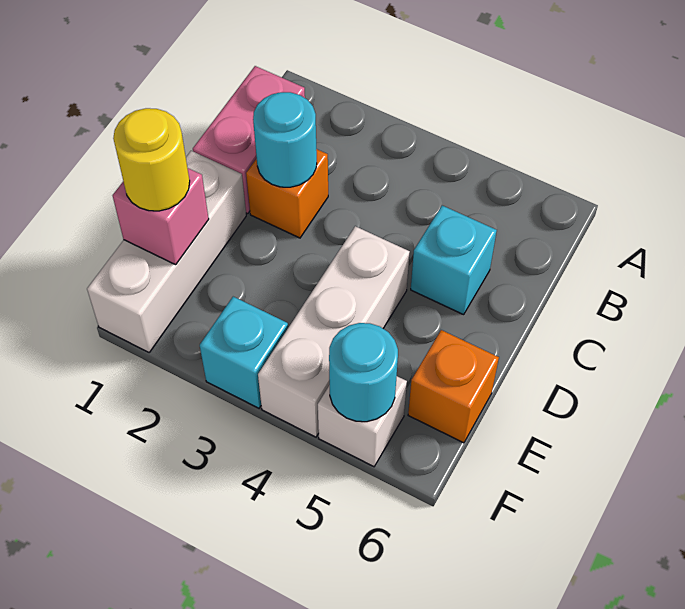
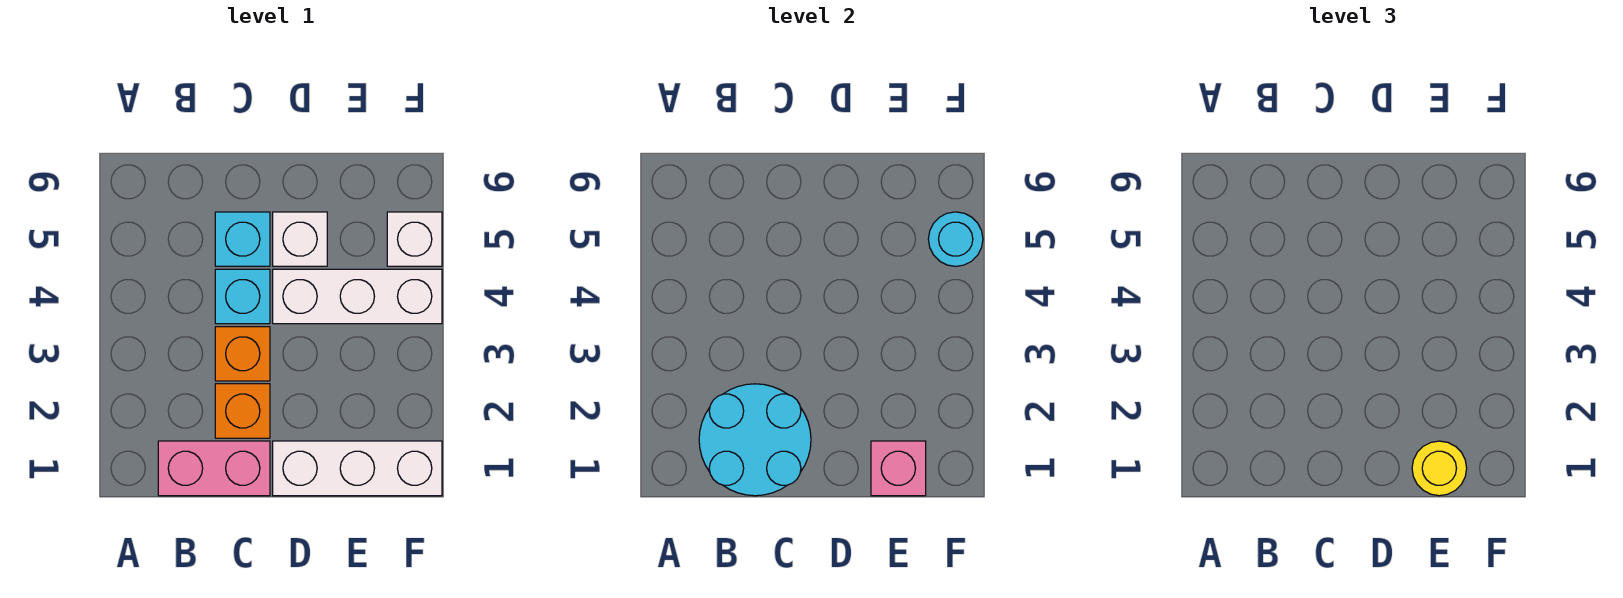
cyan 1x1 round brick [253,92,317,187] -> cyan 2x2 round brick [699,384,811,496]
none -> white 1x1 brick [273,212,327,266]
orange 1x1 brick [408,330,499,443] -> orange 1x1 brick moved to [215,327,270,381]
cyan 1x1 brick [200,297,288,408] -> cyan 1x1 brick moved to [215,269,270,324]

